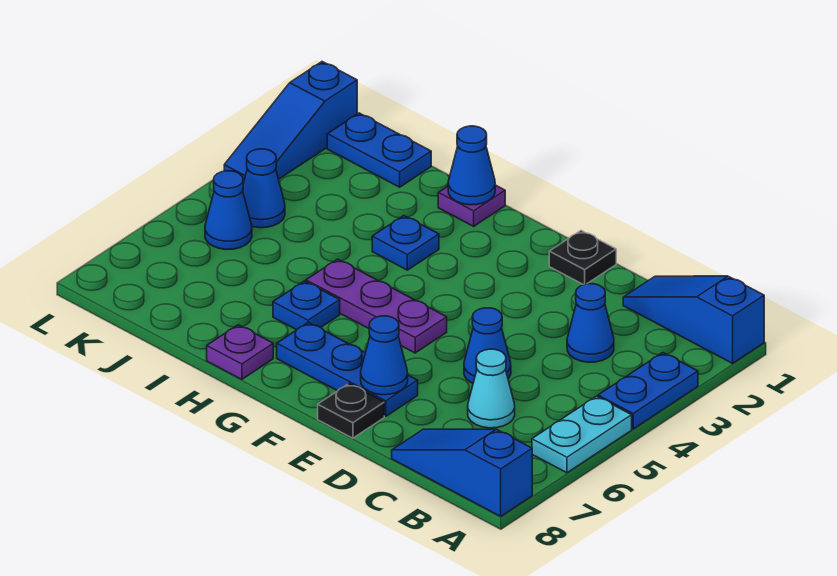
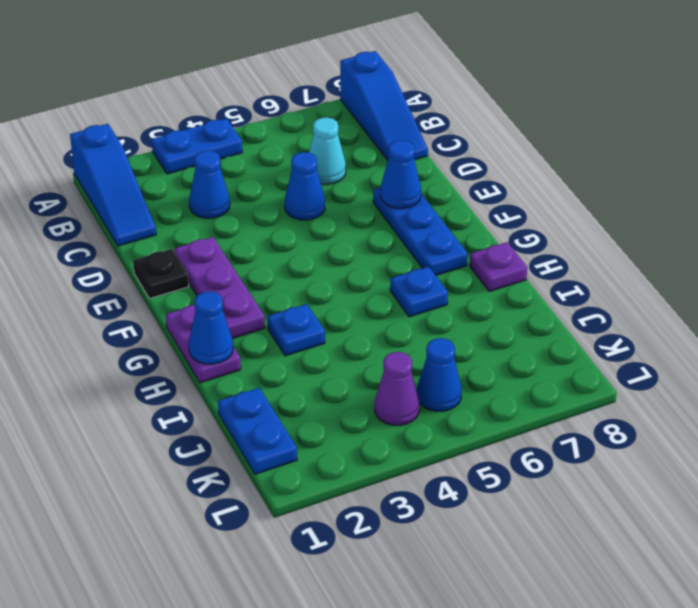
cyan 1x2 plate [532,396,632,473] -> none
black 1x1 plate [318,384,384,438] -> none
purple 1x3 plate [306,259,447,353] -> purple 1x3 plate moved to [174,237,265,339]
purple 1x1 plate [438,185,505,226] -> purple 1x2 plate [166,305,241,383]
blue 1x1 cone [243,149,285,228] -> purple 1x1 cone [375,352,419,425]
blue 1x3 slope [224,62,357,183] -> none

